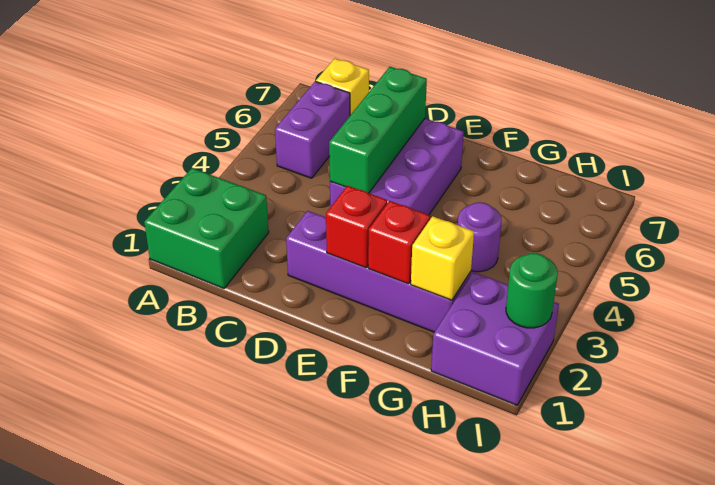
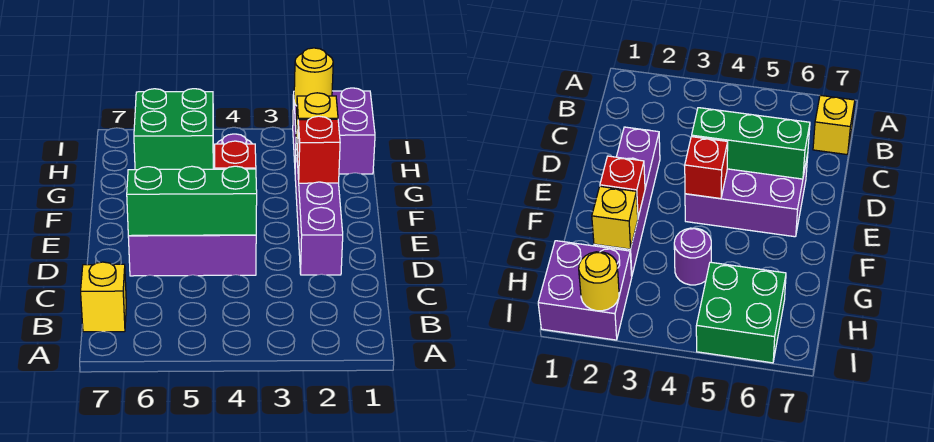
green 2x2 brick [144,168,269,288] -> green 2x2 brick moved to [134,89,213,170]
purple 1x2 brick [275,81,350,178] -> none
red 1x1 brick [326,186,387,268] -> red 1x1 brick moved to [215,141,256,169]
green 1x1 round brick [506,253,558,328] -> yellow 1x1 round brick [294,48,333,106]

